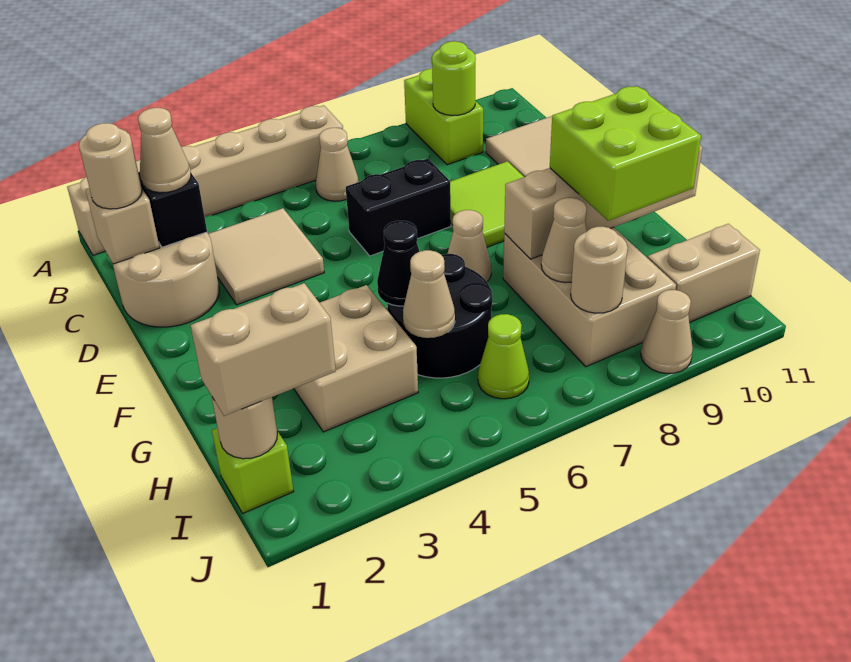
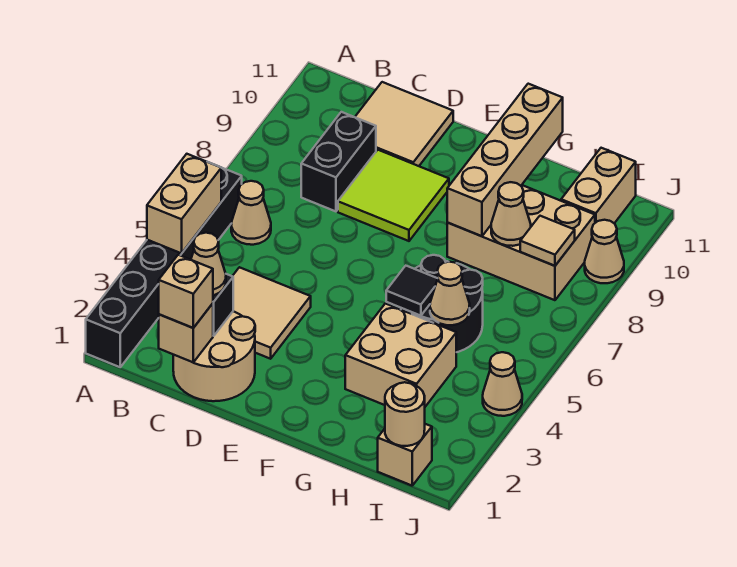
tan 1x6 brick [67,105,343,255] -> black 1x6 brick [86,168,242,367]
lime 1x2 brick [404,69,483,165] -> none
lime 1x1 round brick [432,41,476,115] -> none
tan 1x1 round brick [79,123,142,209] -> tan 1x1 brick [159,255,213,328]
black 1x2 brick [346,159,451,256] -> black 1x2 brick moved to [301,112,376,211]
tan 1x1 cone [448,210,491,282] -> tan 1x1 cone moved to [483,352,522,416]
black 1x1 cone [377,221,420,306] -> black 1x1 tile [386,266,438,316]
lime 2x2 brick [550,86,701,221] -> none
lime 1x1 brick [212,428,294,513] -> tan 1x1 brick [378,424,432,486]
tan 1x2 brick [191,283,336,416] -> tan 1x2 brick moved to [147,154,221,253]
lime 1x1 cone [478,314,529,399] -> none
tan 1x1 round brick [571,227,628,313] -> tan 1x1 tile [520,216,575,266]

